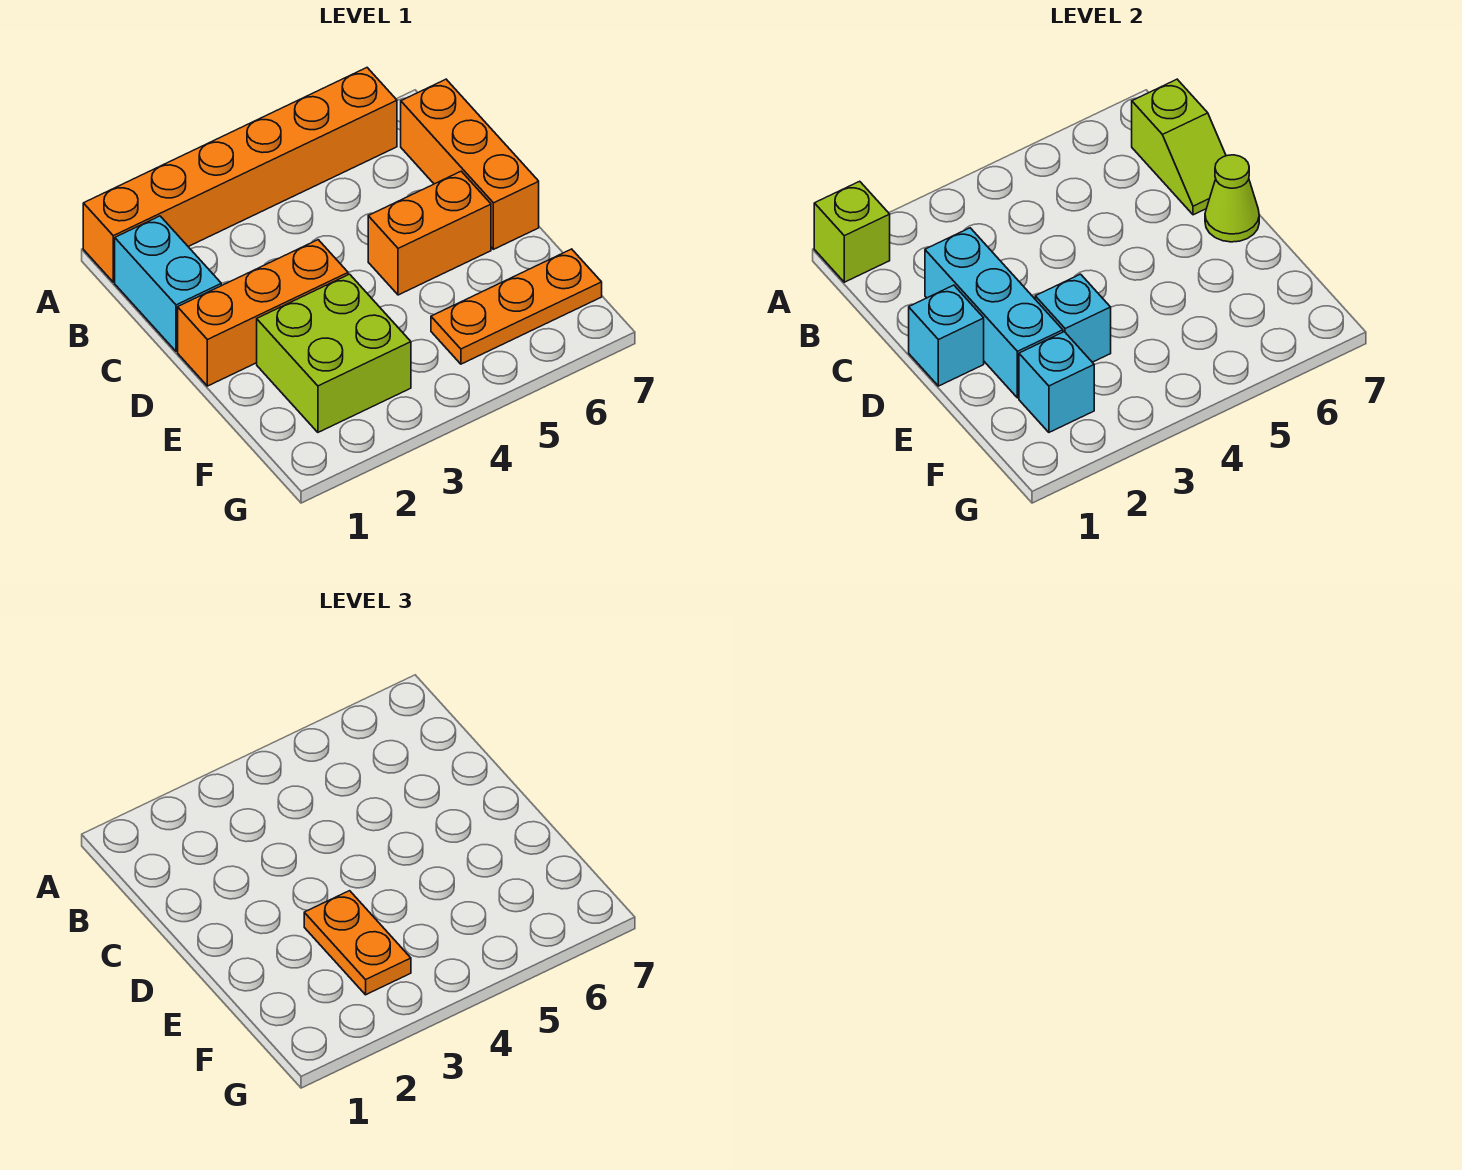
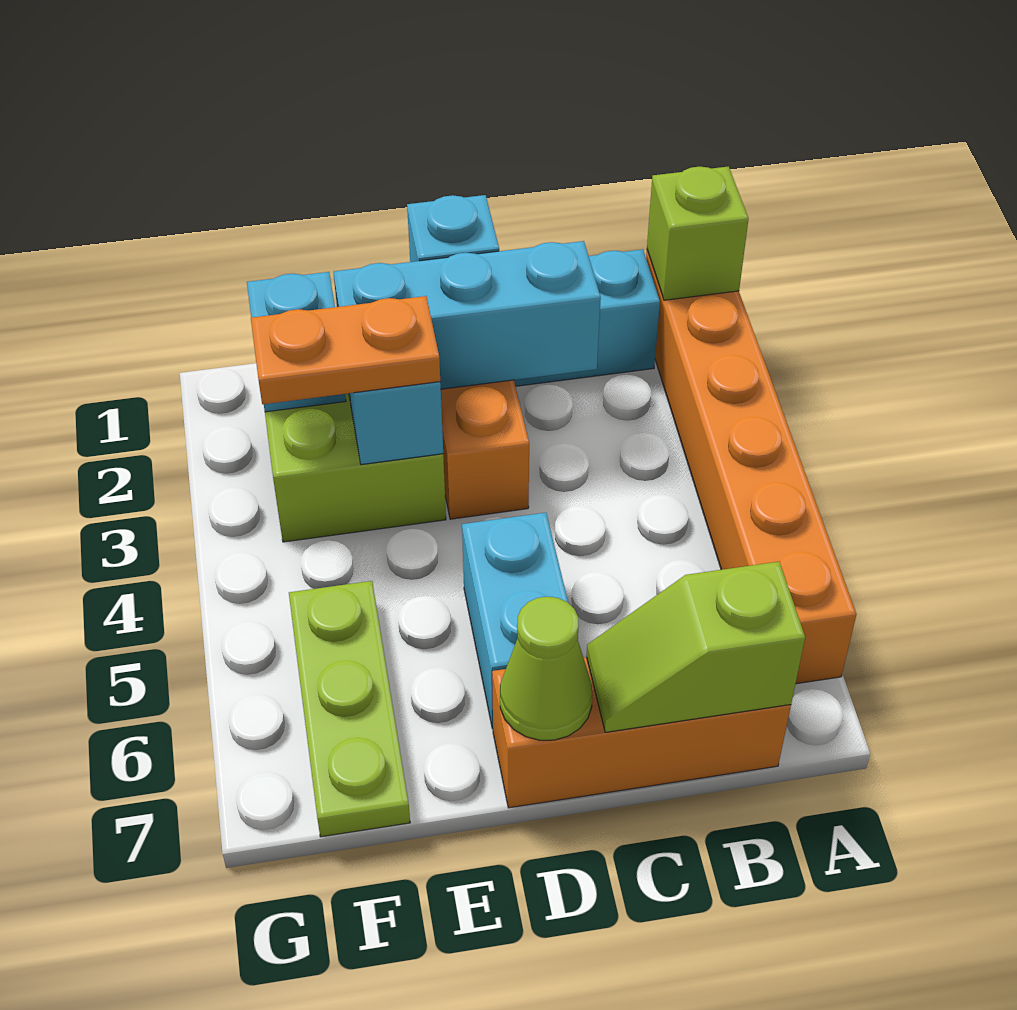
orange 1x2 brick [368,171,491,295] -> cyan 1x2 brick [462,513,568,729]
orange 1x3 plate [431,249,602,364] -> lime 1x3 plate [289,581,410,837]

